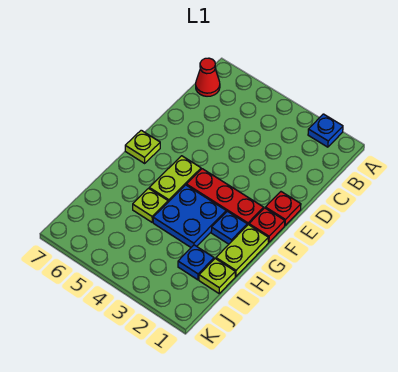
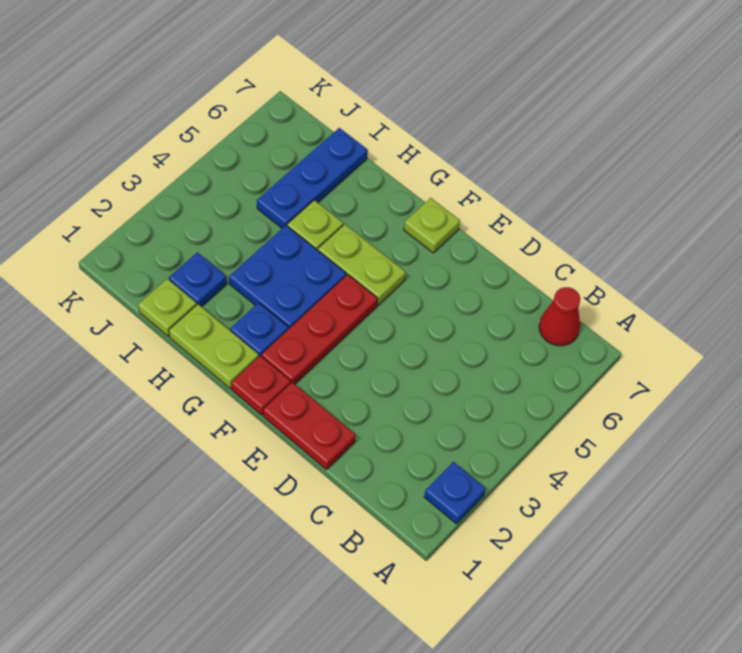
red 1x1 plate [265,192,301,225] -> red 1x2 plate [263,382,355,470]
none -> blue 1x3 plate [257,128,368,228]

